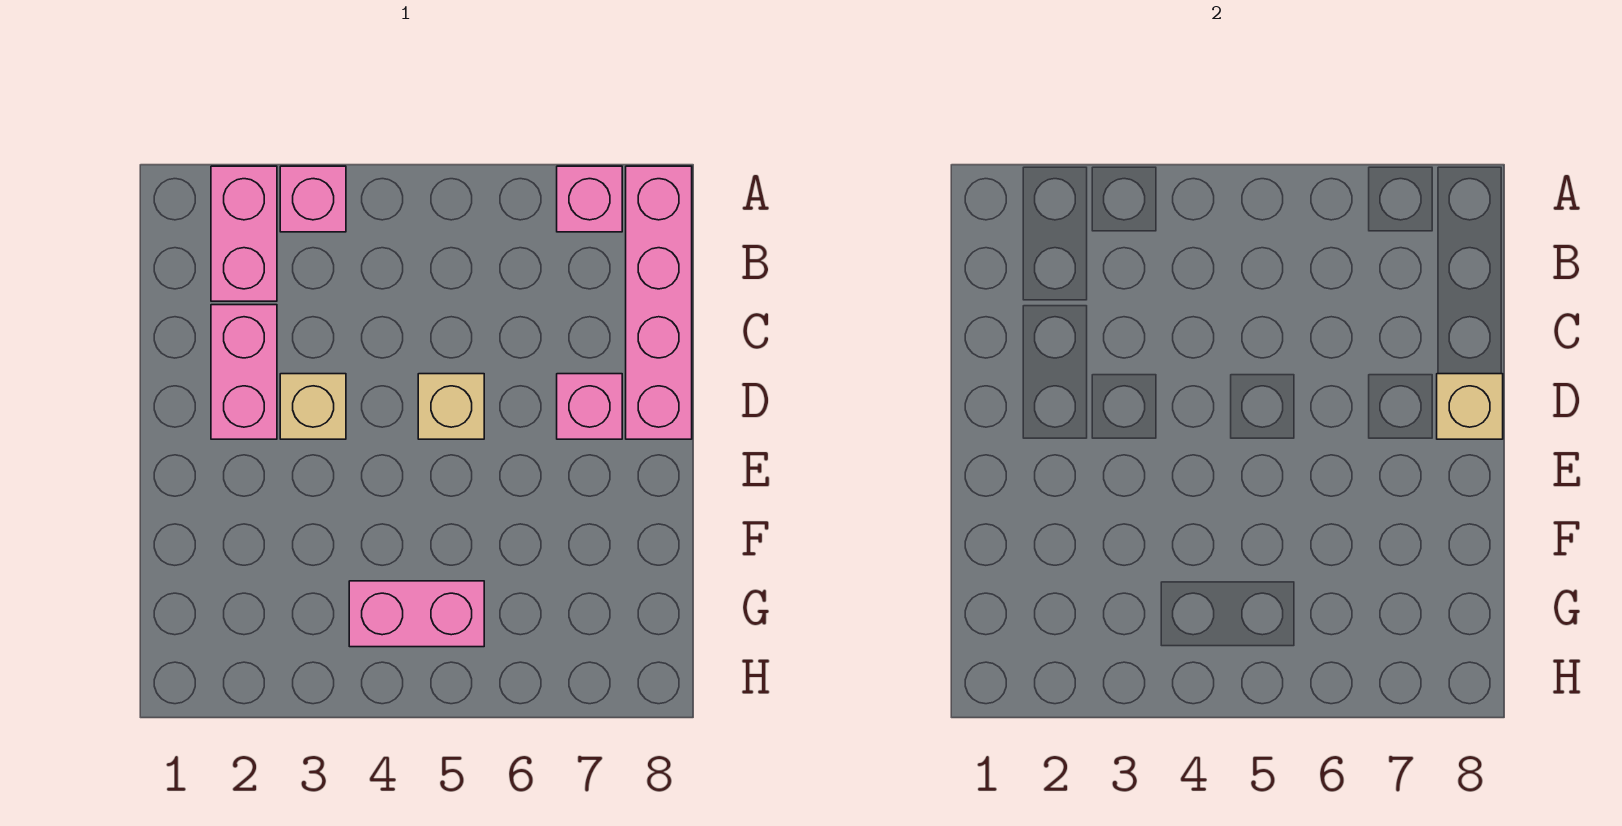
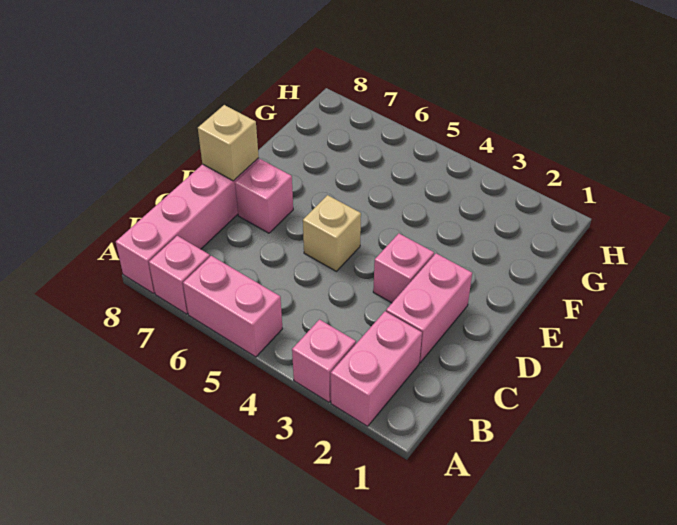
tan 1x1 brick [280,374,346,439] -> pink 1x1 brick [373,234,434,303]
pink 1x2 brick [349,581,484,647] -> pink 1x2 brick moved to [183,256,283,357]

